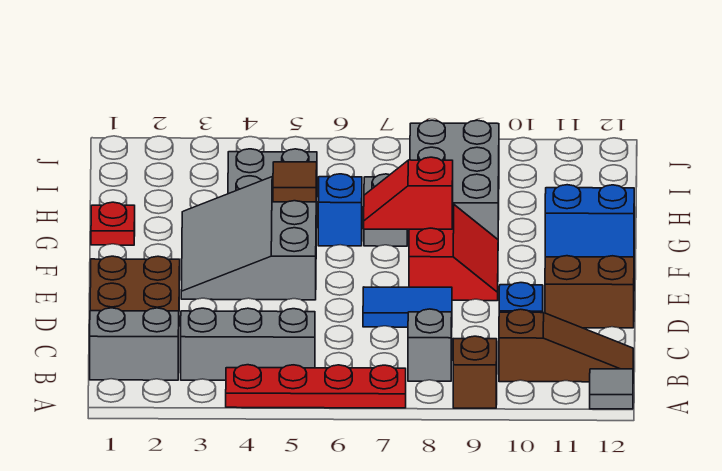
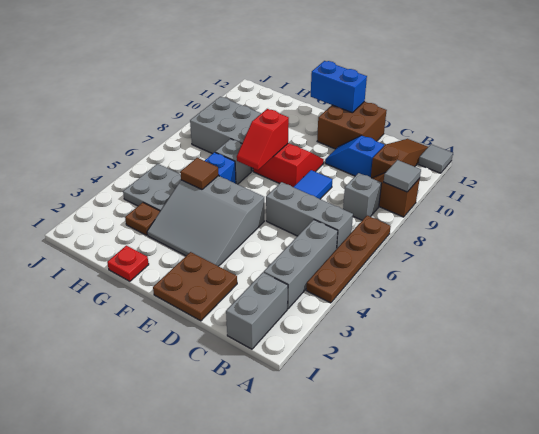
red 1x4 plate [226,365,406,408] -> brown 1x4 plate [306,216,391,303]
none -> grey 1x1 tile [384,160,421,192]
none -> grey 1x3 brick [266,182,353,249]
blue 1x2 brick [545,185,634,257] -> blue 1x2 brick turned to [311,61,367,113]
none -> brown 1x1 plate [125,203,160,235]

